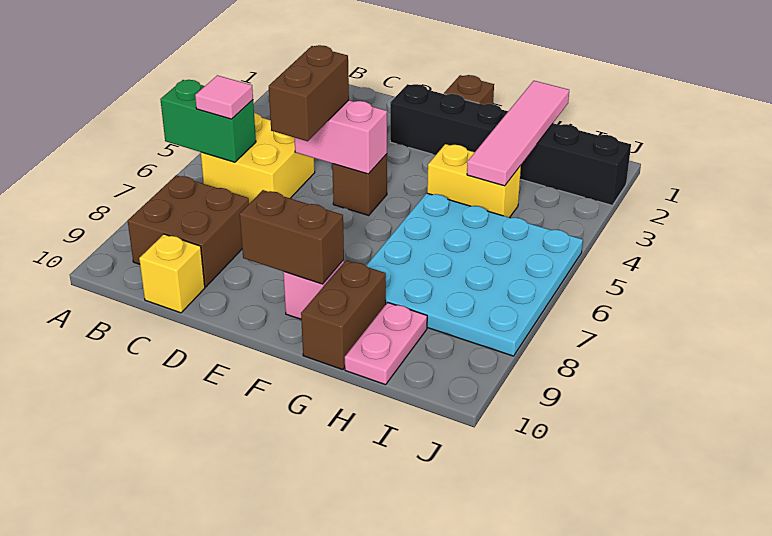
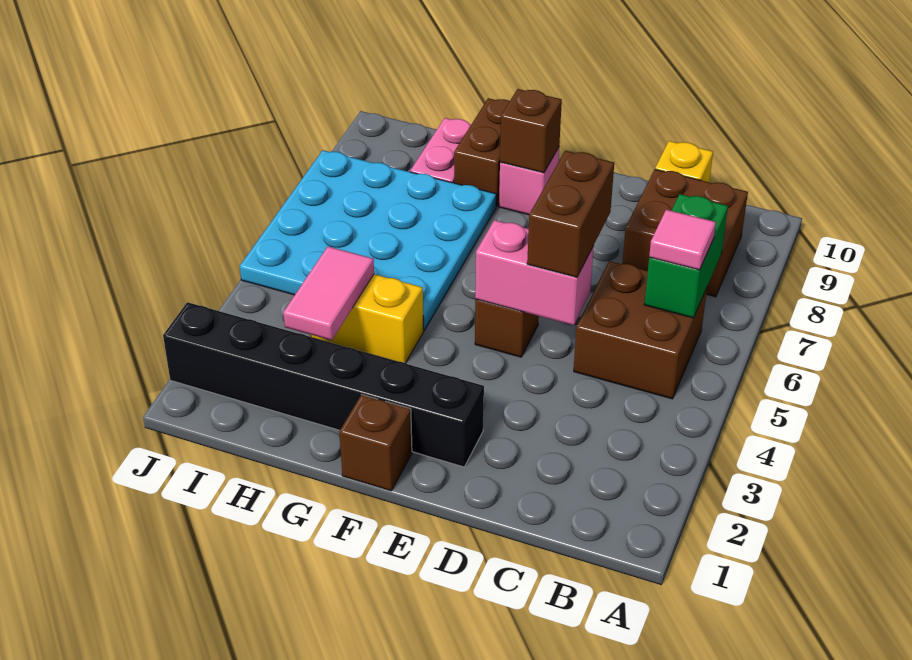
green 1x2 brick [160,80,256,162] -> green 1x2 brick turned to [644,194,728,318]
yellow 2x2 brick [201,113,315,204] -> brown 2x2 brick [574,261,707,399]
brown 1x2 brick [240,190,344,284] -> brown 1x1 brick [500,89,562,173]
pink 1x4 tile [467,81,569,186] -> pink 1x2 tile [283,247,374,340]

